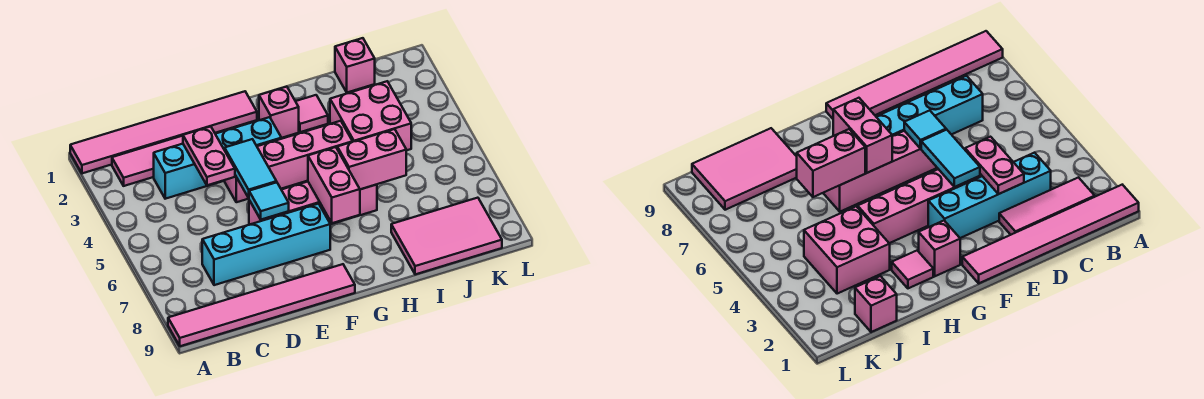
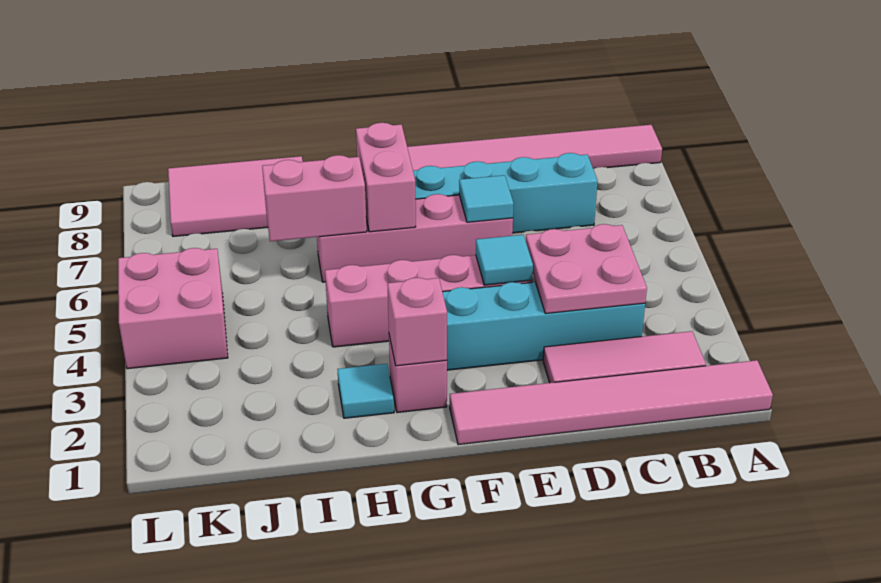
pink 1x2 plate [183,127,235,185] -> pink 2x2 plate [526,224,647,314]
cyan 1x2 tile [225,139,277,198] -> cyan 1x1 tile [476,235,533,285]
pink 1x1 tile [296,95,328,132] -> cyan 1x1 tile [337,364,394,418]
pink 2x2 brick [330,81,411,151] -> pink 2x2 brick moved to [118,248,228,369]
pink 1x1 brick [335,38,375,92] -> pink 1x1 brick moved to [387,278,447,366]

